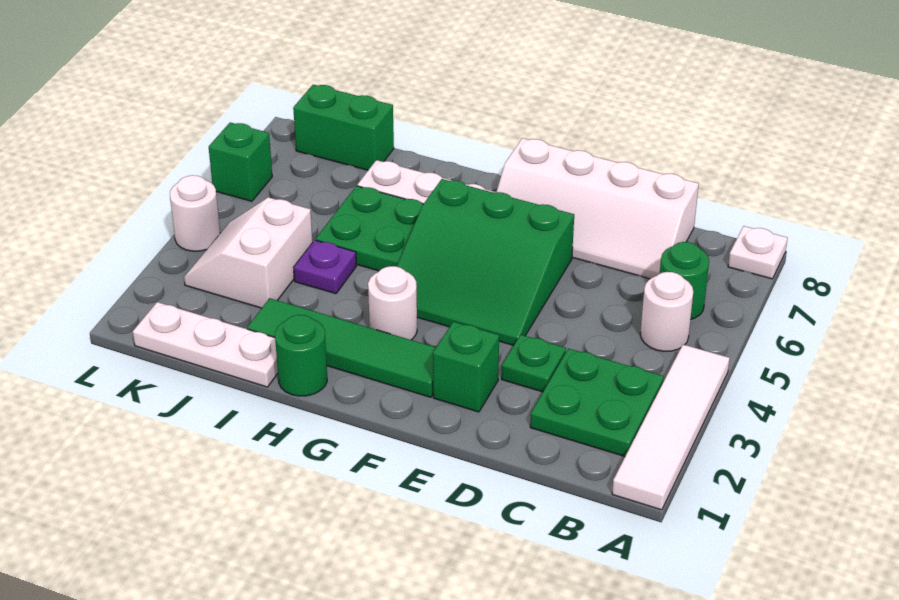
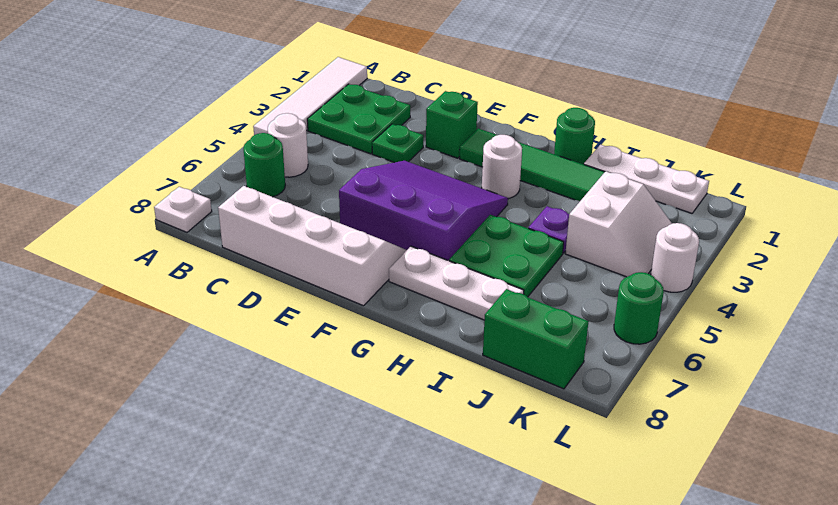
green 3x3 slope [397,179,574,346] -> purple 3x3 slope [339,161,508,261]
green 1x1 brick [209,123,272,201] -> green 1x1 round brick [614,272,664,344]

